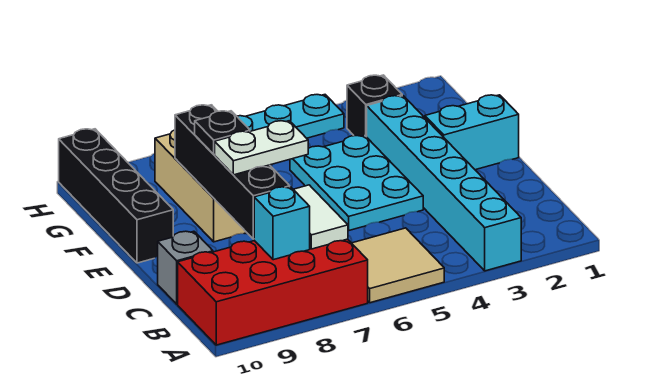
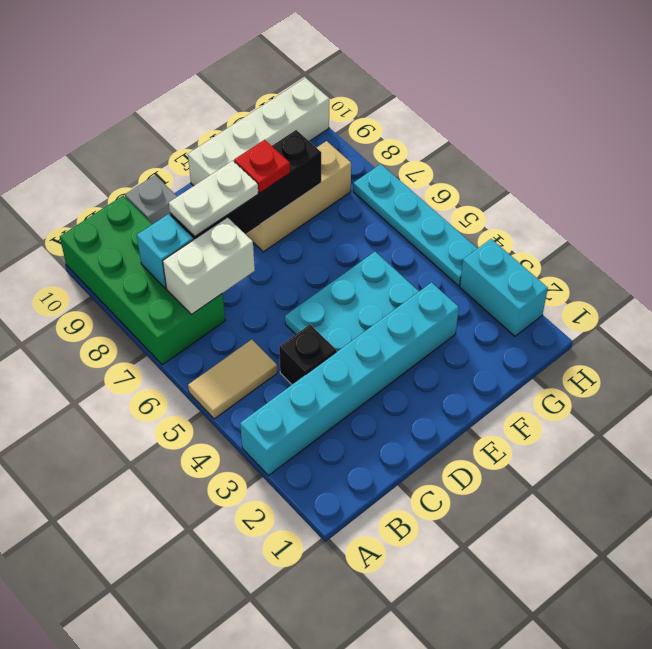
tan 2x2 tile [352,228,444,303] -> tan 1x2 tile [188,339,278,419]
red 2x4 brick [178,239,368,345] -> green 2x4 brick [60,196,225,365]
white 1x2 tile [293,185,348,249] -> white 1x2 brick [163,217,255,314]
white 1x2 plate [215,121,308,175] -> white 1x2 plate turned to [169,161,258,236]
cyan 1x2 brick [425,95,519,170] -> cyan 1x2 brick moved to [460,239,548,336]
black 1x1 plate [195,111,250,154] -> red 1x1 plate [234,140,290,193]
black 1x4 brick [59,129,173,263] -> white 1x4 brick [188,78,329,186]
black 1x1 brick [347,75,402,137] -> black 1x1 brick moved to [279,325,336,384]

